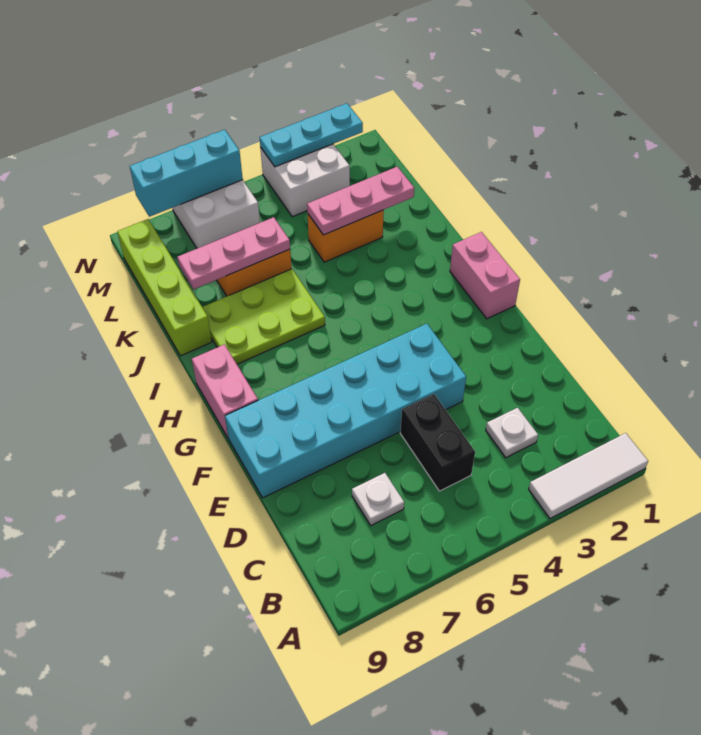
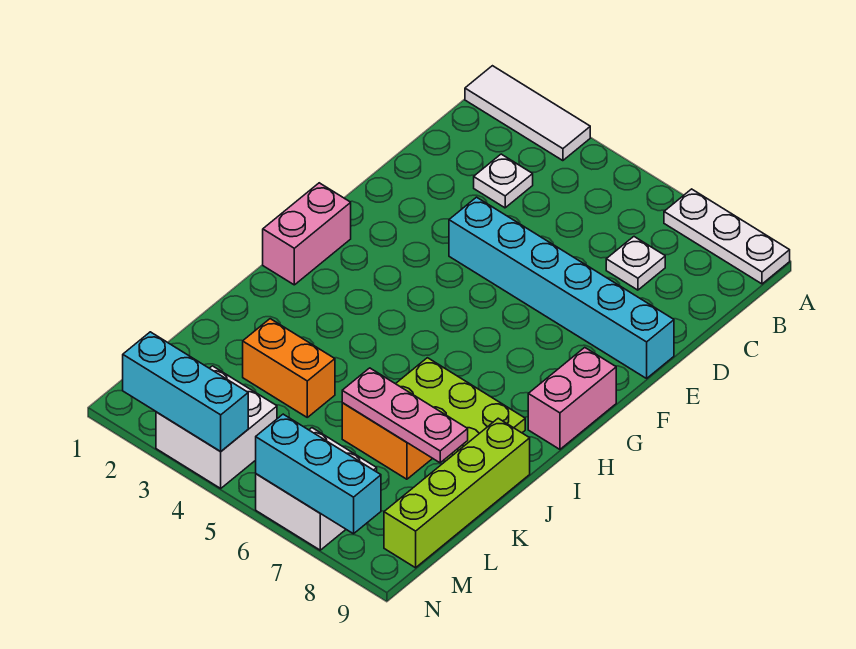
none -> white 1x3 plate [664,189,790,284]
black 1x2 brick [400,394,475,491] -> none
cyan 2x6 brick [225,324,466,498] -> cyan 1x6 brick [449,197,674,378]
pink 1x3 plate [307,167,414,235] -> none
cyan 1x3 plate [260,103,363,167] -> cyan 1x3 brick [123,332,248,452]

